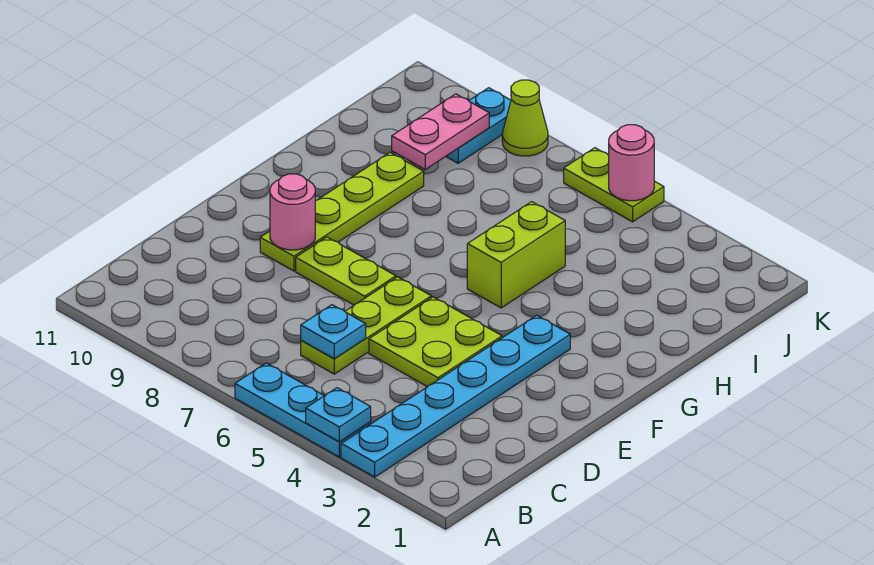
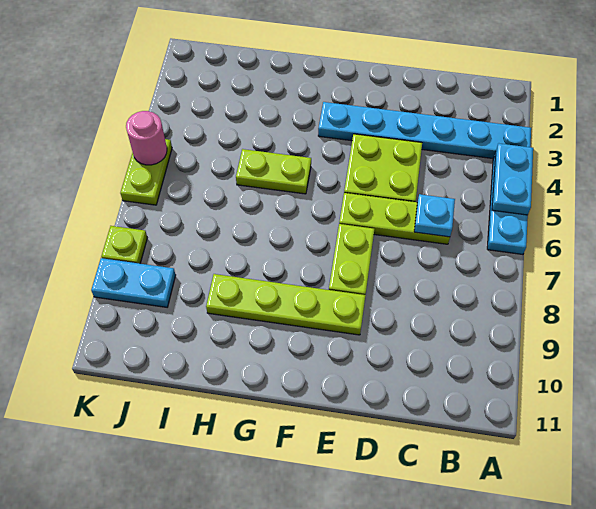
cyan 1x1 plate [306,388,371,442] -> cyan 1x2 plate [492,144,533,215]
pink 1x1 round brick [270,174,315,250] -> none
lime 1x2 brick [467,202,565,308] -> lime 1x2 plate [236,149,311,194]
pink 1x2 plate [392,94,489,169] -> none
lime 1x1 cone [502,80,548,156] -> lime 1x1 plate [101,226,147,264]

